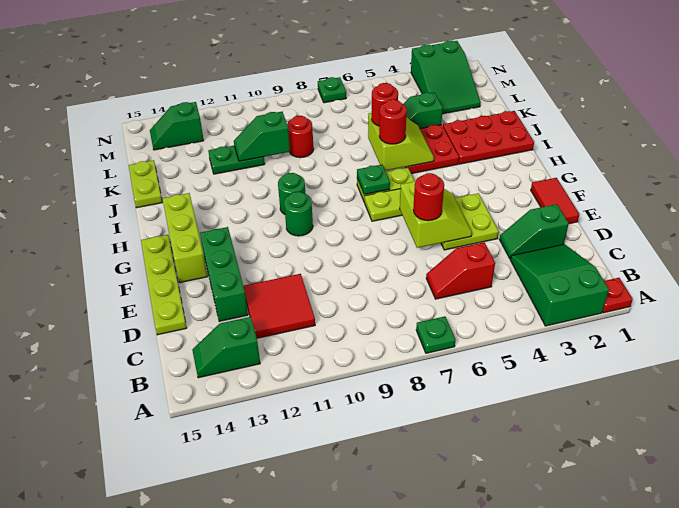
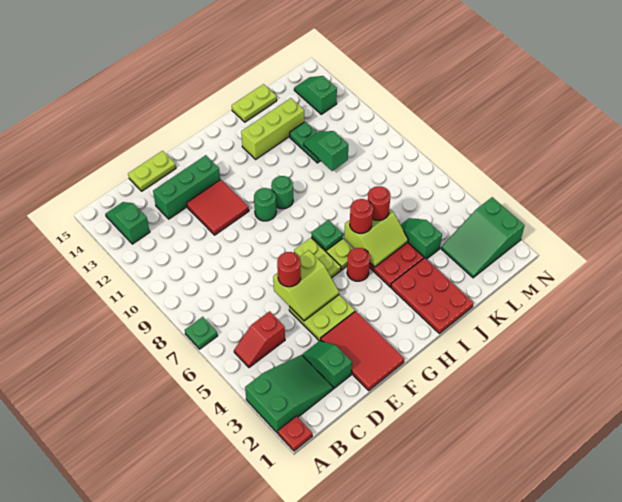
red 1x2 slope [426,242,495,299] -> red 1x2 slope turned to [234,311,285,367]
red 2x2 tile [243,274,315,338] -> red 2x2 tile moved to [187,180,249,235]
lime 1x4 plate [141,235,187,335] -> lime 1x2 plate [128,151,176,191]
red 1x2 tile [531,178,579,224] -> red 2x3 tile [321,311,404,390]
lime 1x3 brick [162,193,207,283] -> lime 1x3 brick moved to [241,98,304,159]
red 1x1 round brick [287,116,314,158] -> red 1x1 round brick moved to [347,248,370,281]
green 1x1 plate [318,77,346,103] -> none

